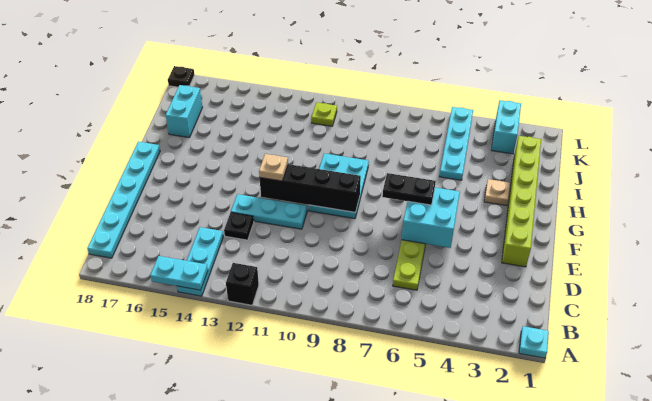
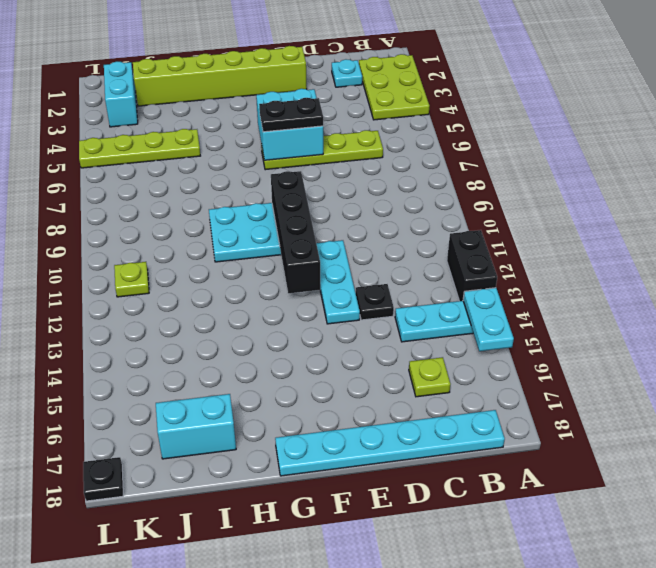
cyan 1x1 plate [519,326,549,358] -> cyan 1x1 plate moved to [332,59,362,87]
none -> lime 2x3 plate [359,54,429,120]
black 1x1 brick [226,263,259,305] -> black 1x2 brick [447,230,497,301]
none -> lime 1x1 plate [409,357,451,397]
black 1x2 plate [382,173,436,205] -> black 1x2 plate turned to [259,98,323,132]
tan 1x1 plate [259,154,288,181] -> none
tan 1x1 plate [484,179,510,206] -> none
cyan 1x4 plate [439,107,473,180] -> lime 1x4 plate [79,129,200,168]
cyan 1x2 brick [492,100,521,154] -> cyan 1x2 brick turned to [104,62,138,127]

